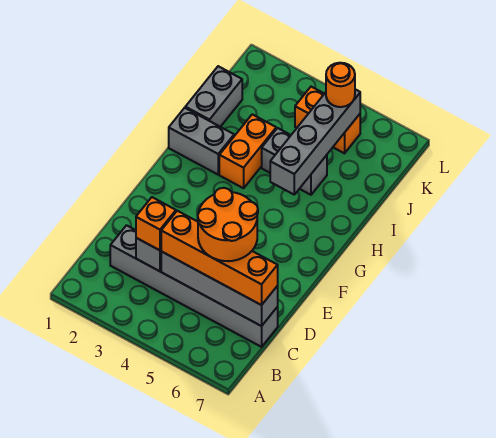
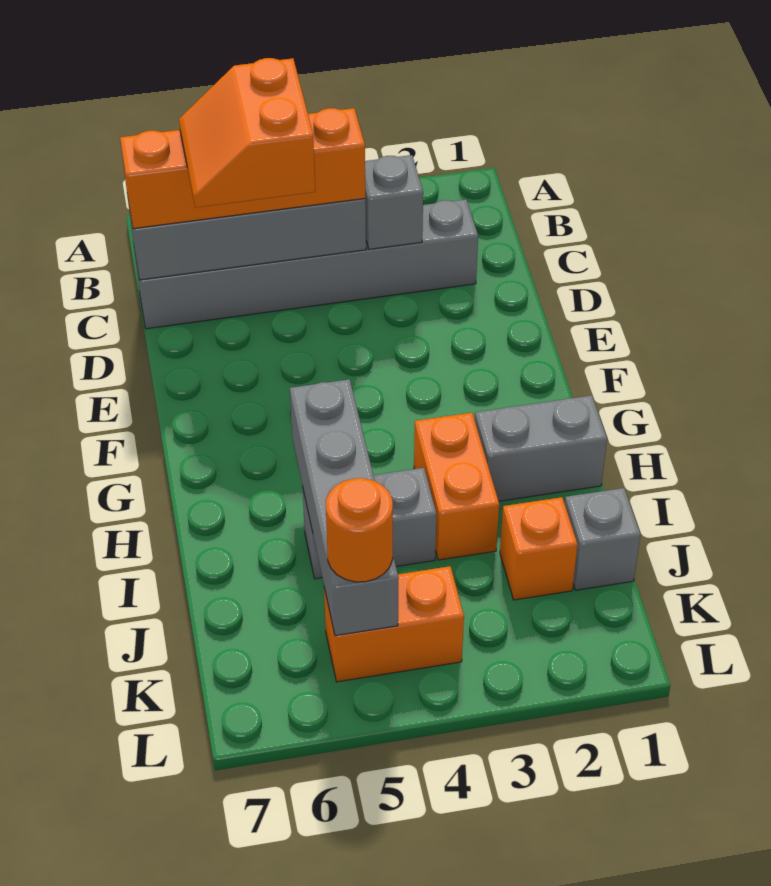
orange 1x1 brick [136,197,176,250] -> orange 1x1 brick moved to [500,497,578,600]
orange 2x2 round brick [198,188,258,261] -> orange 2x2 slope [179,58,315,208]
grey 1x2 brick [185,66,242,127] -> grey 1x1 brick [565,488,641,590]

